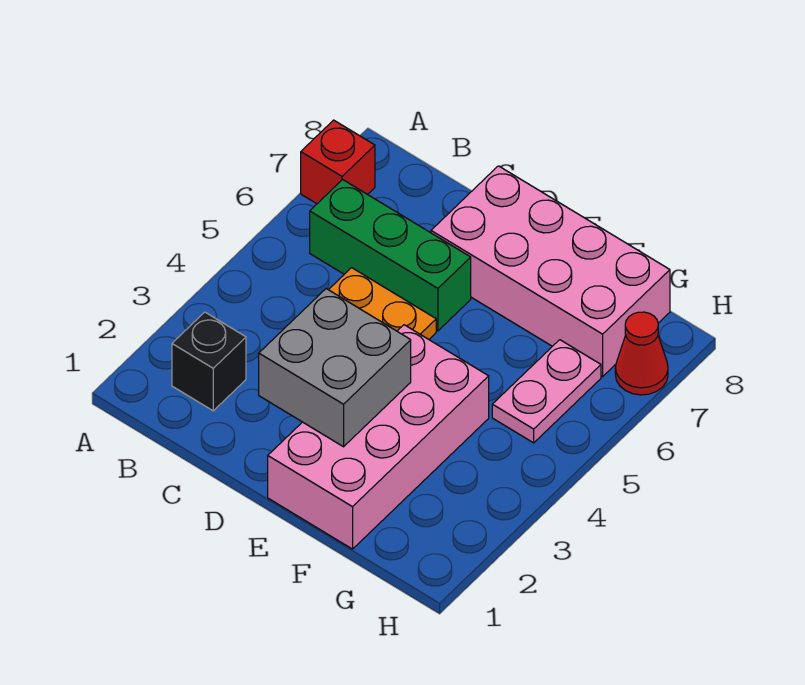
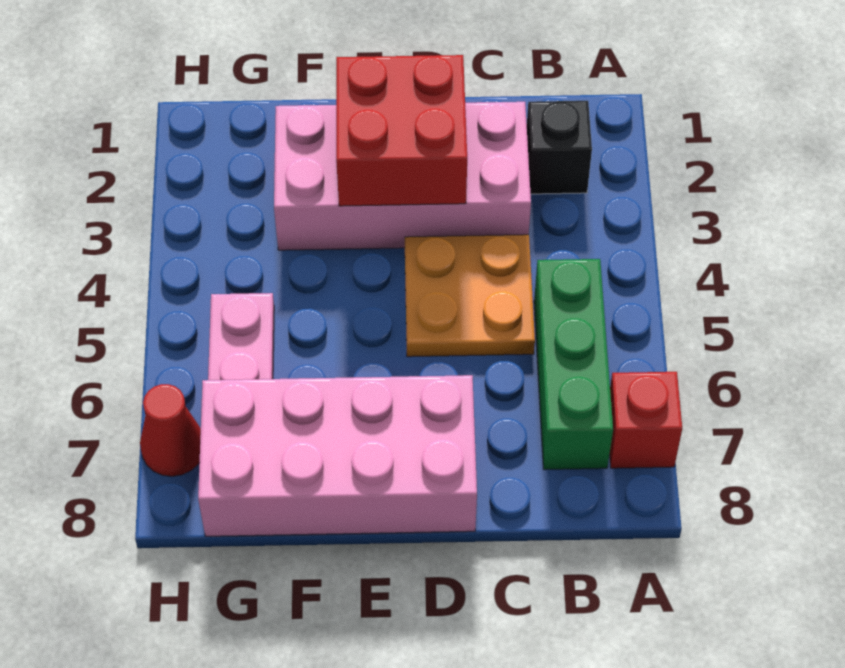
green 1x3 brick [310,180,471,331] -> green 1x3 brick turned to [534,259,613,470]
grey 2x2 brick [259,289,411,447] -> red 2x2 brick [336,55,467,206]
pink 2x4 brick [268,325,489,549] -> pink 2x4 brick turned to [274,102,531,250]

